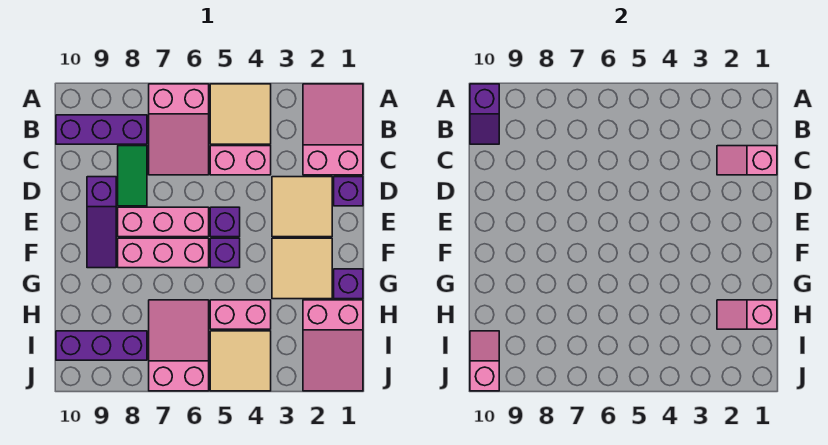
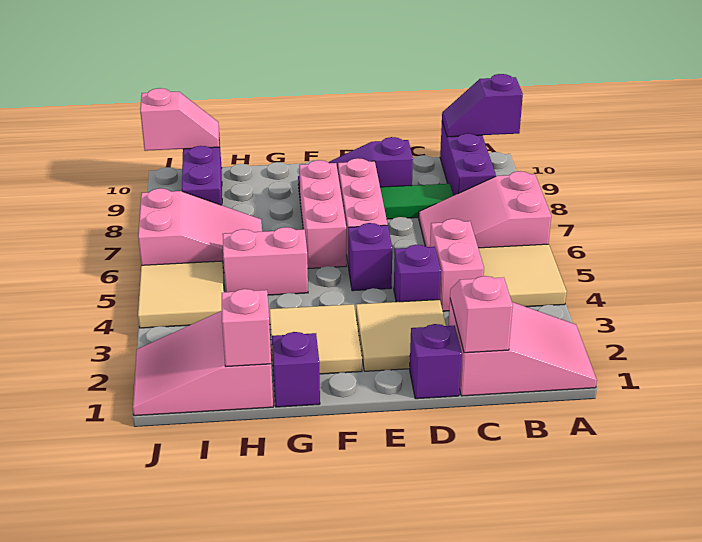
purple 1x1 brick [210,238,240,268] -> purple 1x1 brick moved to [394,245,441,302]
pink 1x2 brick [210,300,271,329] -> pink 1x2 brick turned to [223,227,308,295]

